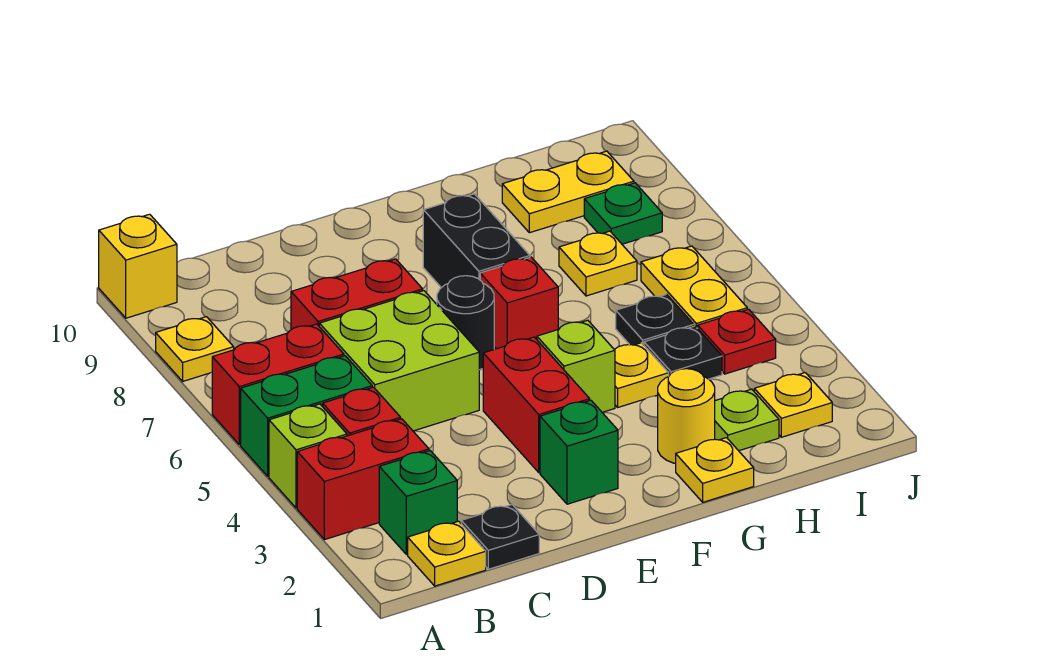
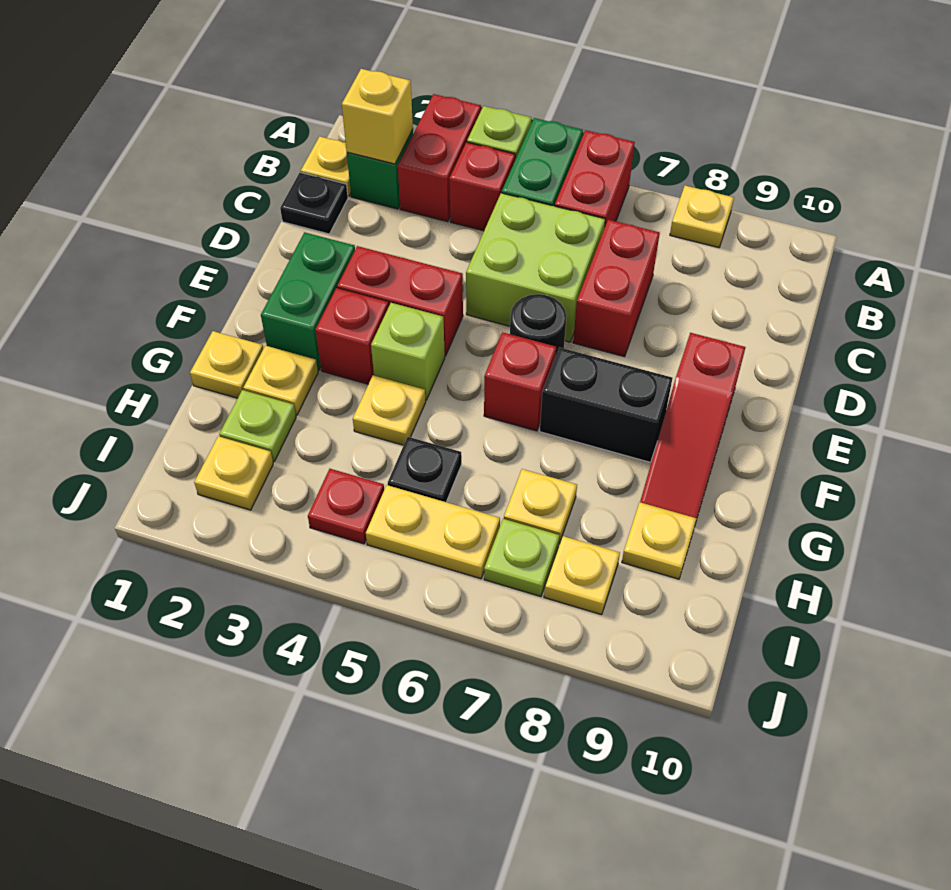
yellow 1x1 brick [99,214,177,318] -> yellow 1x1 brick moved to [342,69,413,164]
green 1x1 brick [540,400,618,504] -> green 1x2 brick [261,232,355,370]
none -> red 1x3 slope [640,333,746,518]
none -> red 1x1 brick [316,288,389,384]
yellow 1x1 round brick [658,369,715,464] -> yellow 1x1 plate [243,346,318,415]
black 1x1 plate [644,326,722,379] -> none
yellow 1x2 plate [502,151,634,233] -> yellow 1x1 plate [622,502,697,579]
none -> lime 1x1 plate [484,519,560,597]
green 1x1 plate [584,183,662,244] -> yellow 1x1 plate [544,536,620,615]

